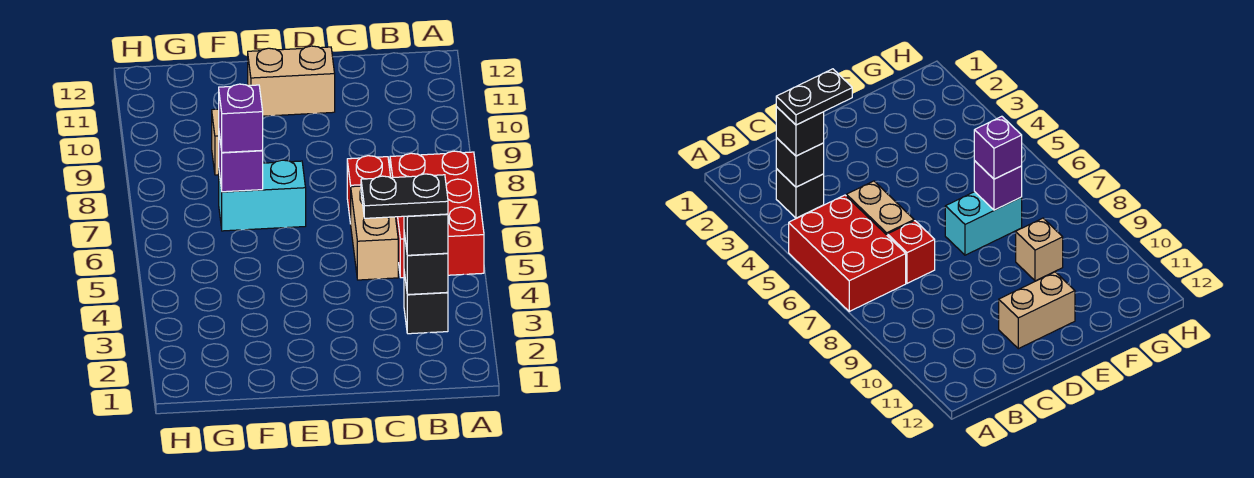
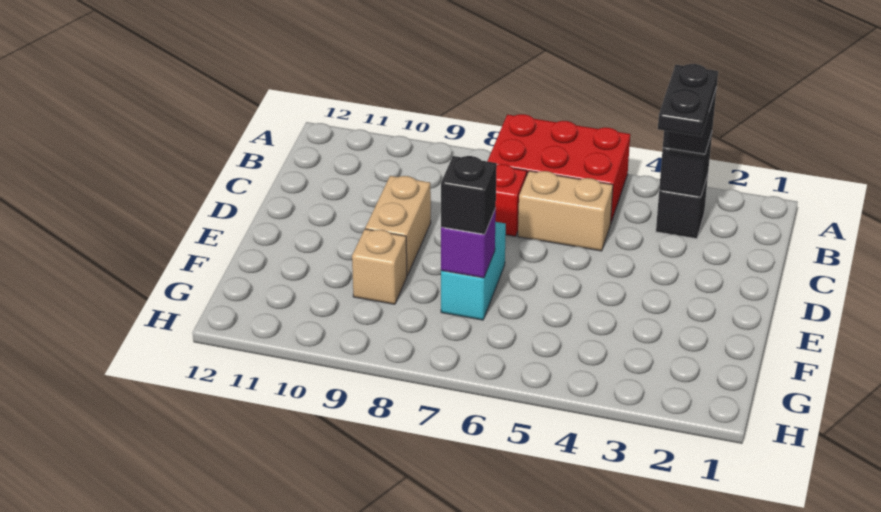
tan 1x2 brick [248,46,335,116] -> tan 1x2 brick moved to [365,176,431,276]
purple 1x1 brick [219,84,263,153] -> black 1x1 brick [441,156,497,234]

